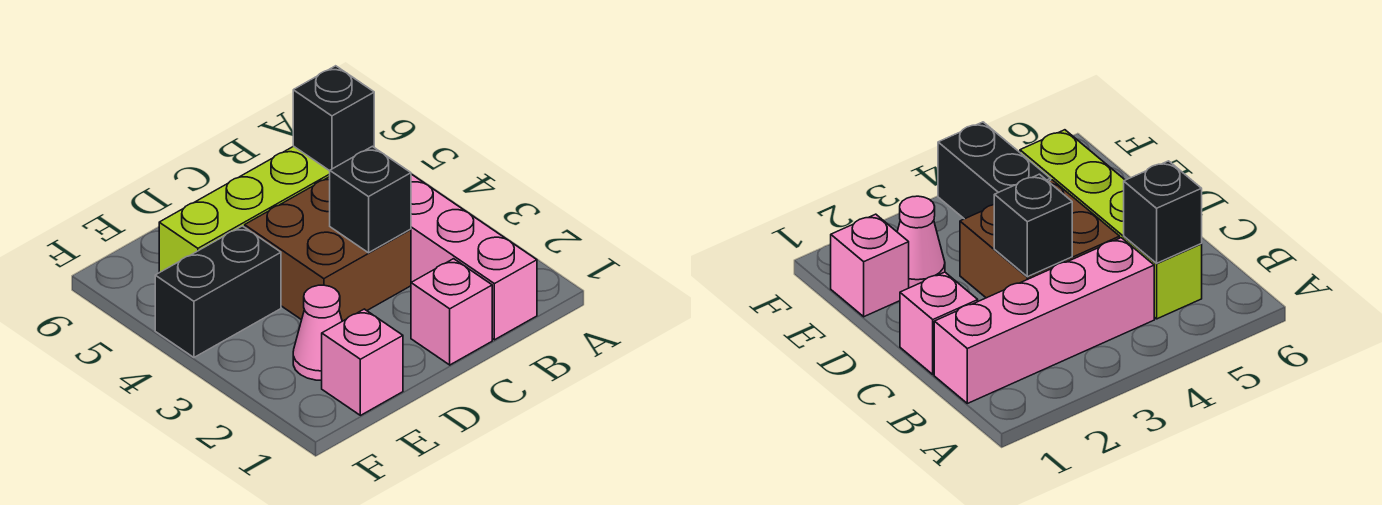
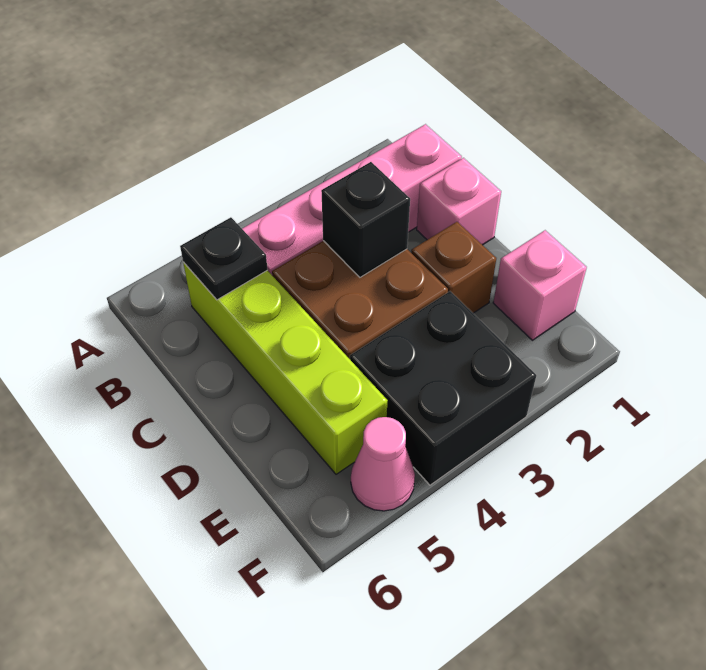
black 1x1 brick [293,66,374,171] -> black 1x1 plate [180,217,268,300]
none -> brown 1x1 brick [411,222,496,313]
pink 1x1 cone [293,285,342,380] -> pink 1x1 cone moved to [351,417,415,511]
black 1x2 brick [155,226,281,357] -> black 2x2 brick [350,291,536,485]

